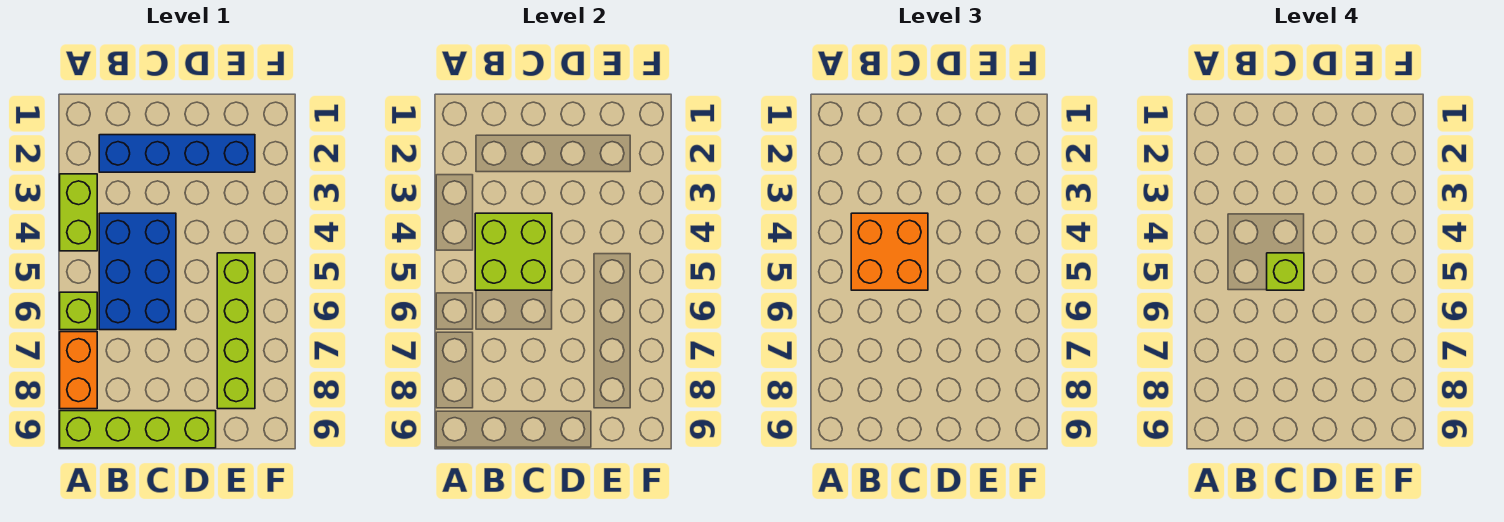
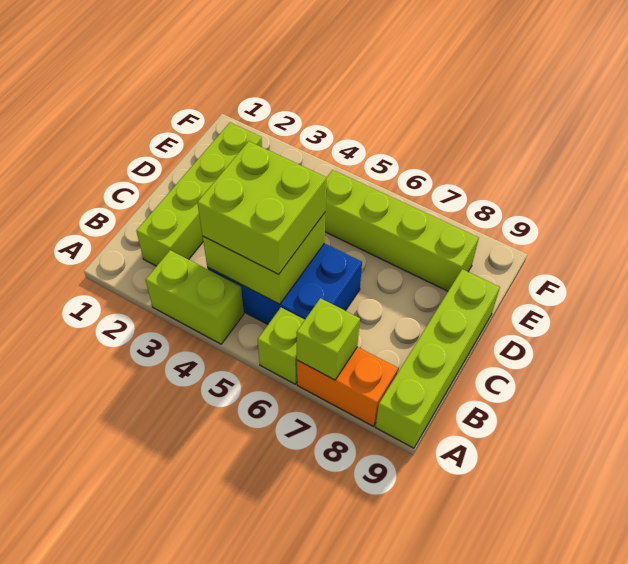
blue 1x4 brick [99,135,255,172] -> lime 1x4 brick [136,123,262,266]
orange 2x2 brick [851,213,928,290] -> lime 2x2 brick [197,141,326,274]
lime 1x1 brick [1267,253,1304,290] -> lime 1x1 brick moved to [297,298,360,380]

